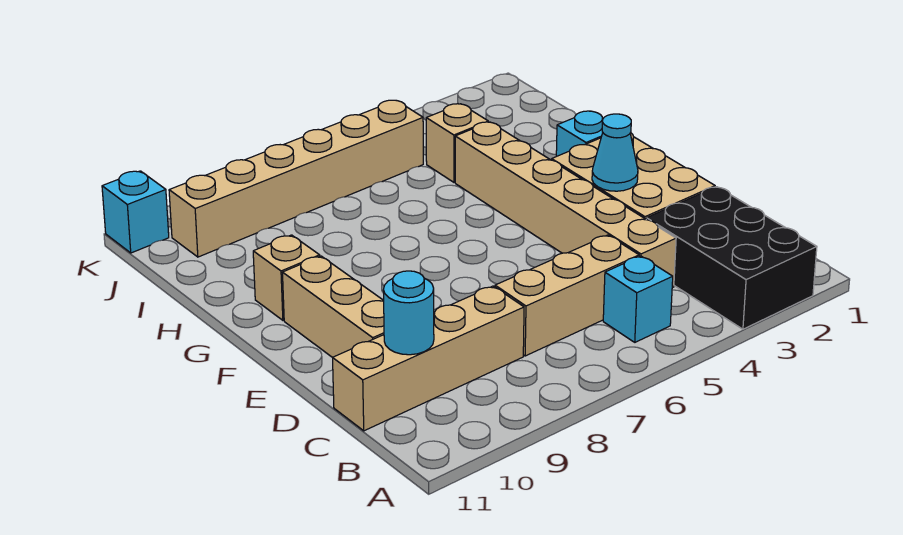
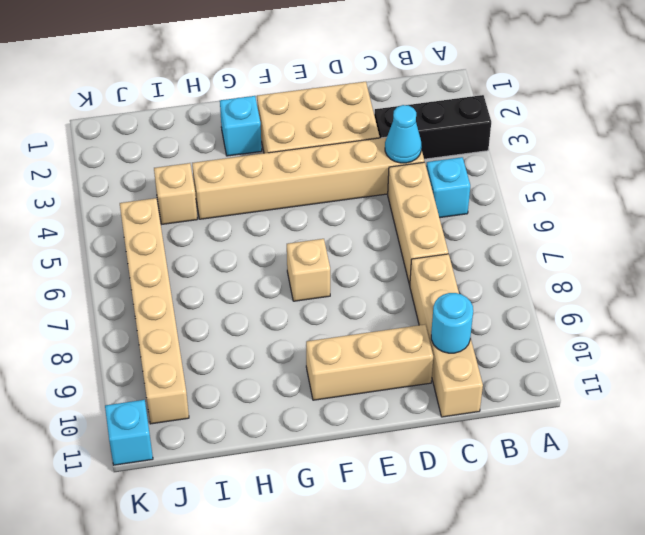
black 2x3 brick [646,187,817,329] -> black 1x3 brick [374,95,491,159]
cyan 1x1 cone [592,114,638,191] -> cyan 1x1 cone moved to [385,105,421,163]
tan 1x1 brick [253,235,320,320] -> tan 1x1 brick moved to [287,239,330,301]

